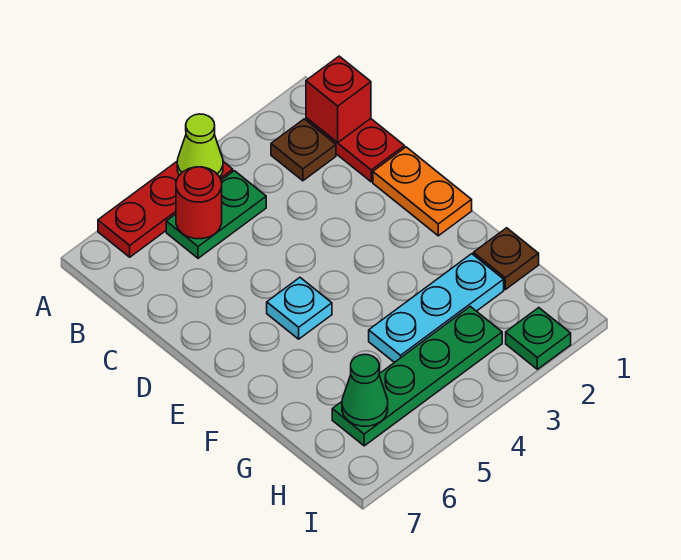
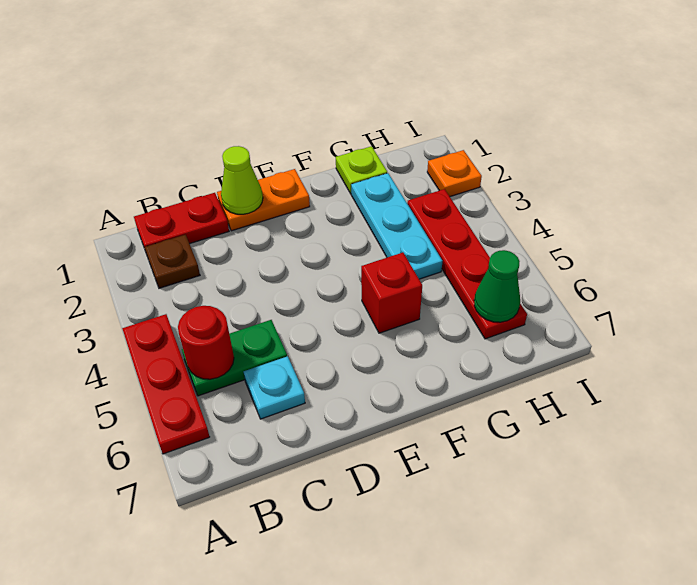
lime 1x1 cone [177,114,223,177] -> lime 1x1 cone moved to [221,146,263,214]
red 1x1 brick [306,56,371,143] -> red 1x1 brick moved to [361,253,422,333]
green 1x2 plate [166,171,266,258] -> green 1x2 plate turned to [182,320,287,396]
cyan 1x1 plate [267,278,332,339] -> cyan 1x1 plate moved to [244,356,305,419]
brown 1x1 plate [473,228,539,290] -> lime 1x1 plate [336,146,387,194]
green 1x4 plate [332,306,502,446] -> red 1x4 plate [407,189,527,339]
green 1x1 plate [506,308,571,369] -> orange 1x1 plate [427,150,482,197]

